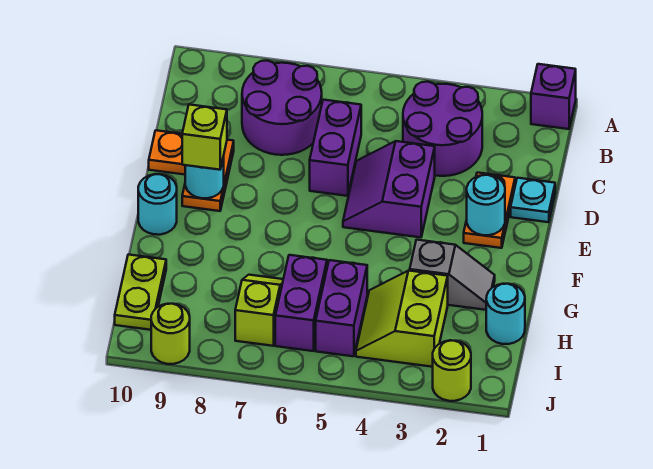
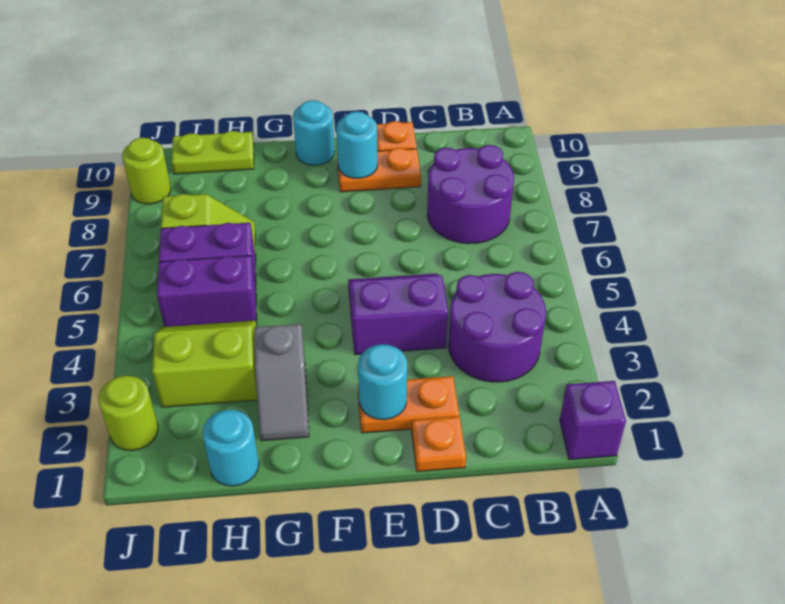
purple 1x2 brick [310,100,361,196] -> none
cyan 1x1 plate [511,178,555,222] -> orange 1x1 plate [412,416,466,472]
lime 1x1 brick [182,105,227,170] -> none

